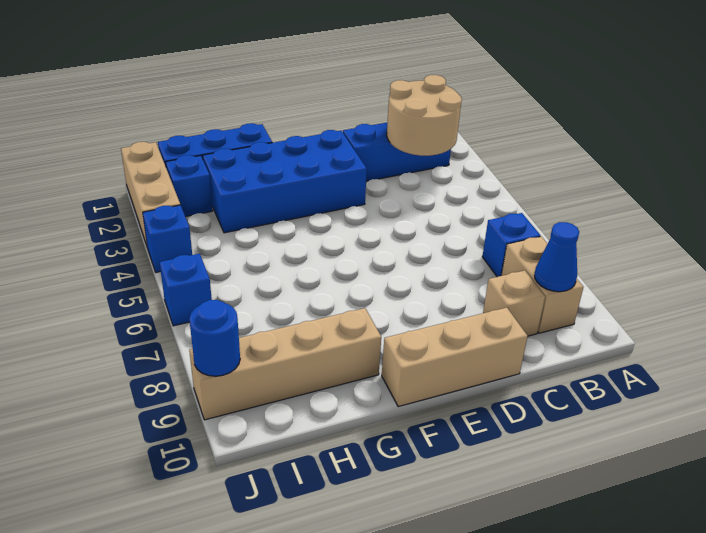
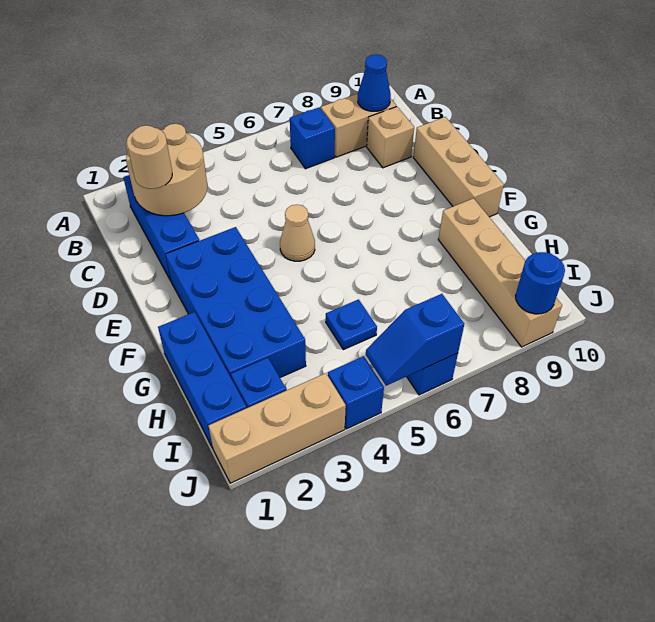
none -> tan 1x1 round brick [127,125,172,189]
none -> tan 1x1 cone [280,205,315,261]
none -> blue 1x1 plate [326,299,377,350]
none -> blue 1x2 slope [366,294,464,386]

